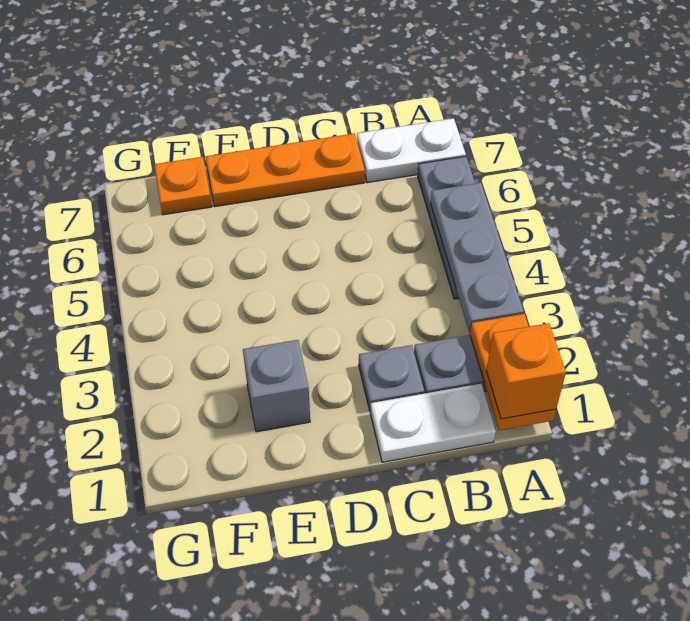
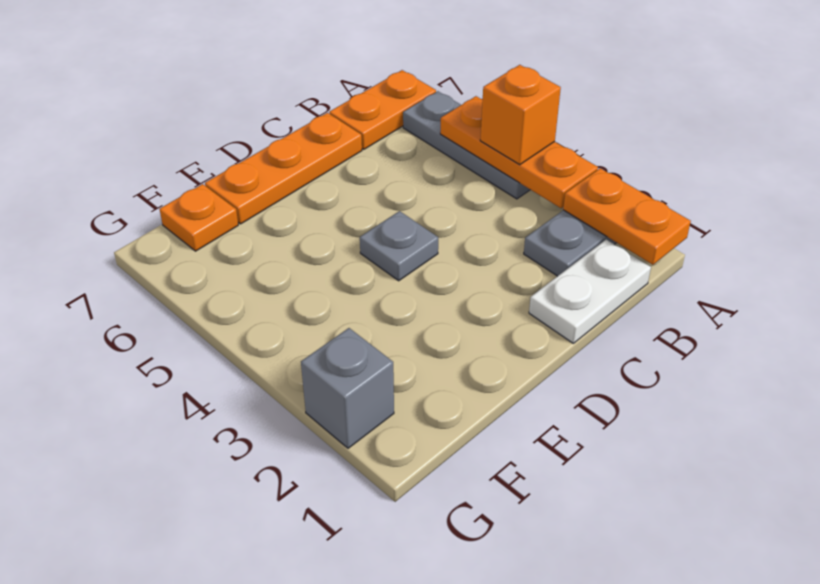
orange 1x1 brick [486,323,566,419] -> orange 1x1 brick moved to [480,65,561,165]
grey 1x3 plate [431,183,524,332] -> orange 1x3 plate [440,96,598,208]
white 1x2 plate [357,118,466,183] -> orange 1x2 plate [329,70,436,149]
grey 1x1 plate [359,345,424,411] -> grey 1x1 plate moved to [360,211,438,281]
grey 1x1 brick [243,340,310,432] -> grey 1x1 brick moved to [301,328,394,448]

